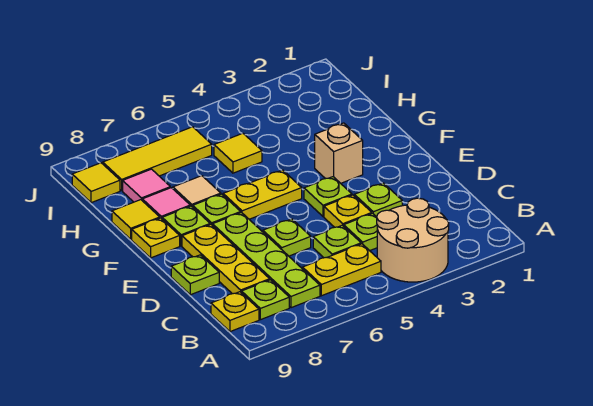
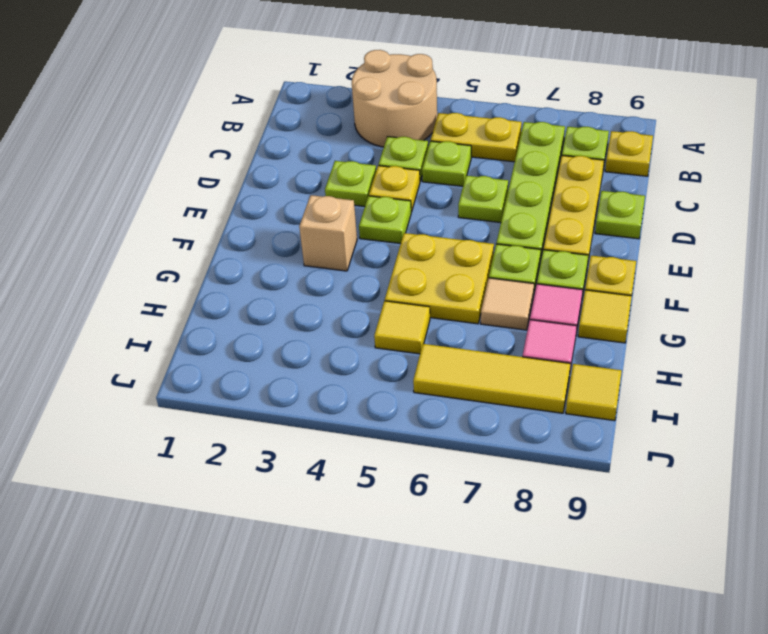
yellow 1x2 plate [223,170,302,219] -> yellow 2x2 plate [385,233,494,324]

